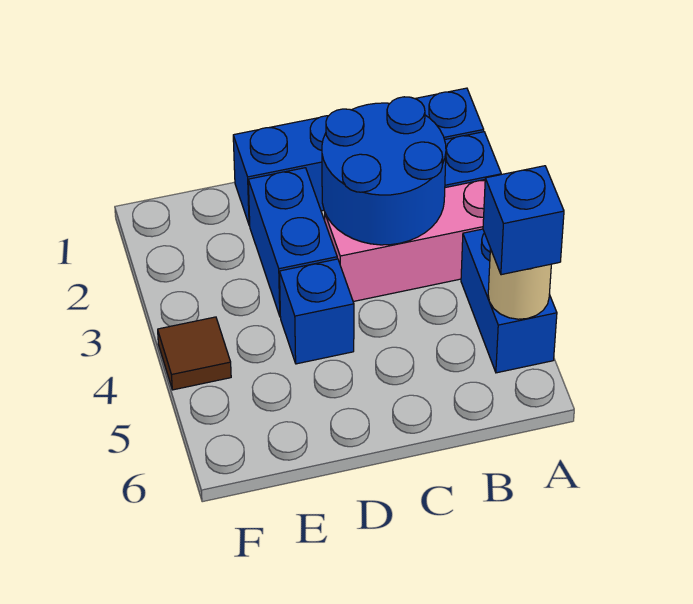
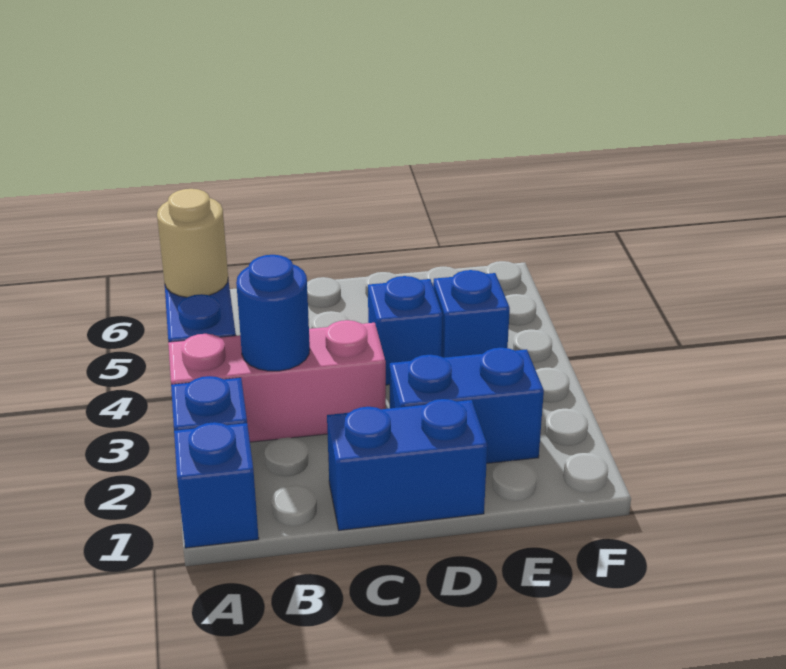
blue 1x1 brick [483,166,564,275] -> blue 1x1 brick moved to [433,270,510,358]
blue 2x2 round brick [322,97,446,245] -> blue 1x1 round brick [236,255,310,371]
blue 1x2 brick [248,168,337,316] -> blue 1x2 brick turned to [390,348,544,463]
brown 1x1 tile [158,317,231,390] -> none

